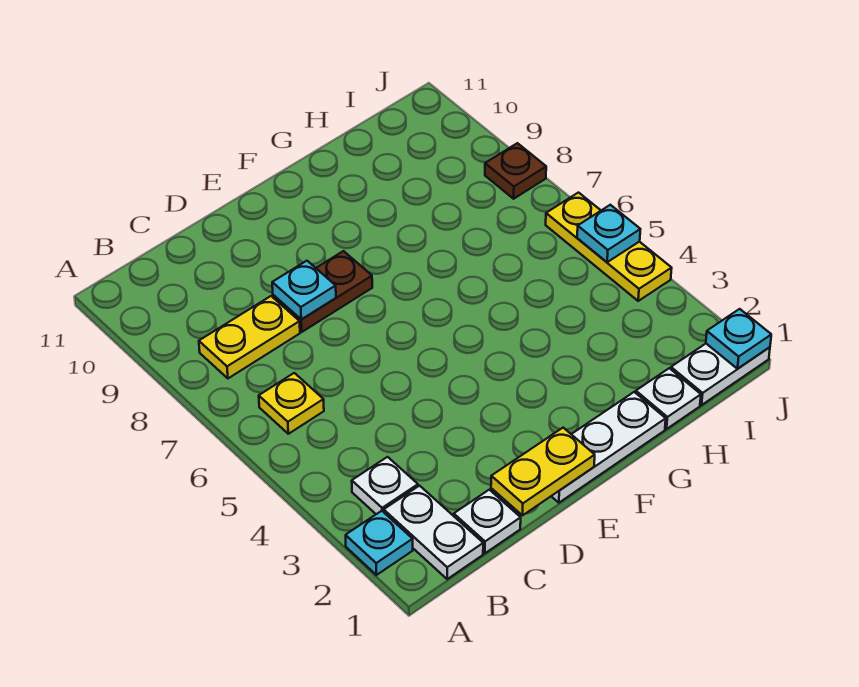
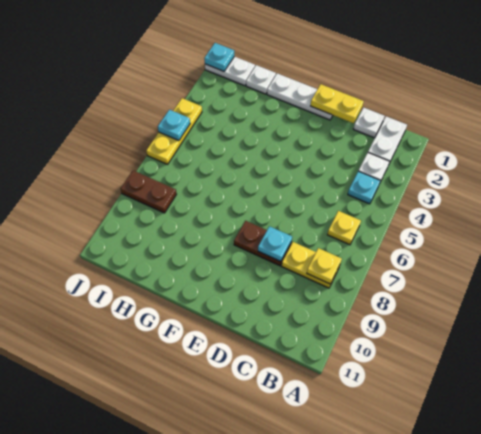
cyan 1x1 plate [346,511,413,575] -> cyan 1x1 plate moved to [348,171,380,204]
none -> yellow 1x1 plate [307,248,342,284]
brown 1x1 plate [485,143,546,199] -> brown 1x2 plate [120,170,176,213]

